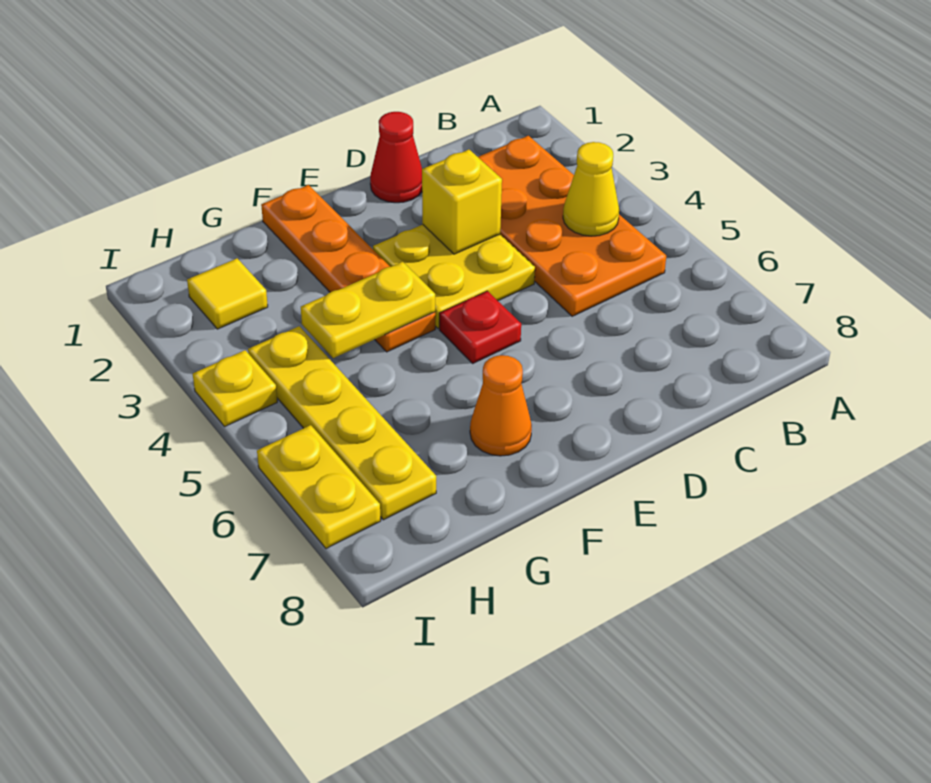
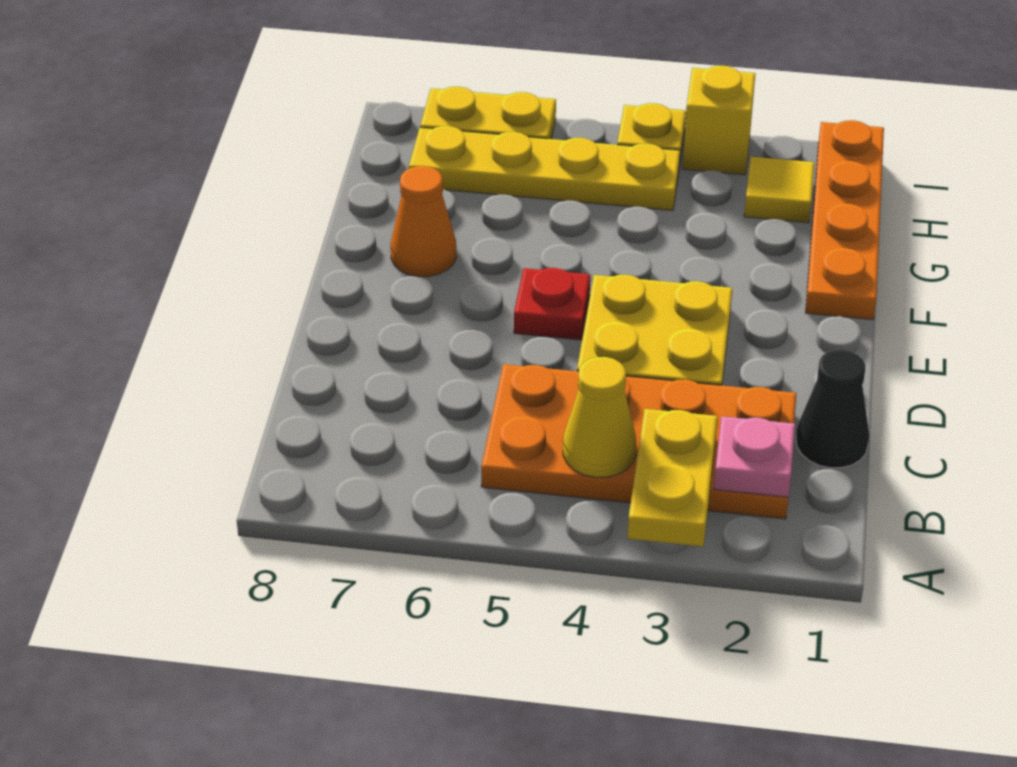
none -> pink 1x1 plate [714,416,795,497]
none -> black 1x1 cone [796,350,869,468]
red 1x1 cone [370,112,422,203] -> none
yellow 1x1 brick [422,150,502,254] -> yellow 1x1 brick moved to [682,66,756,175]
orange 1x4 plate [261,185,435,352] -> orange 1x4 plate turned to [805,120,884,320]
yellow 1x2 plate [301,262,435,358] -> yellow 1x2 plate moved to [628,409,718,547]

